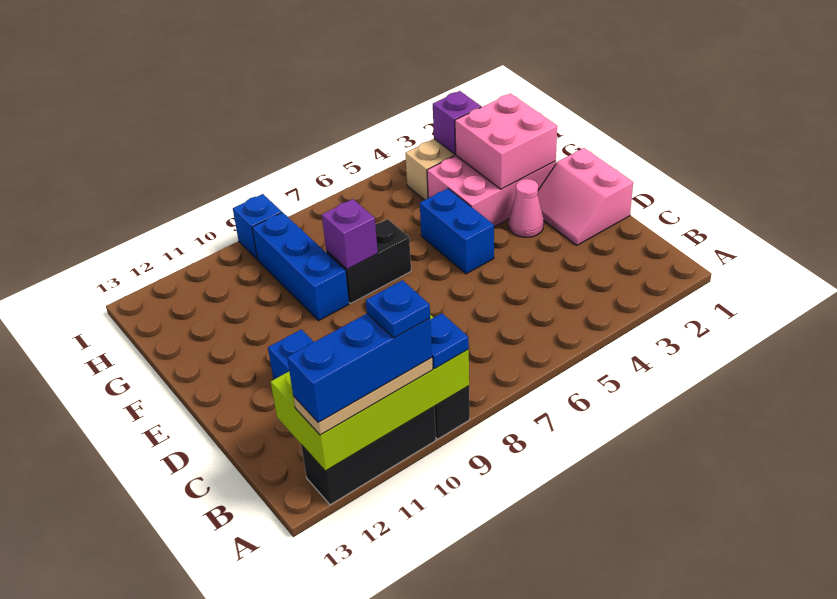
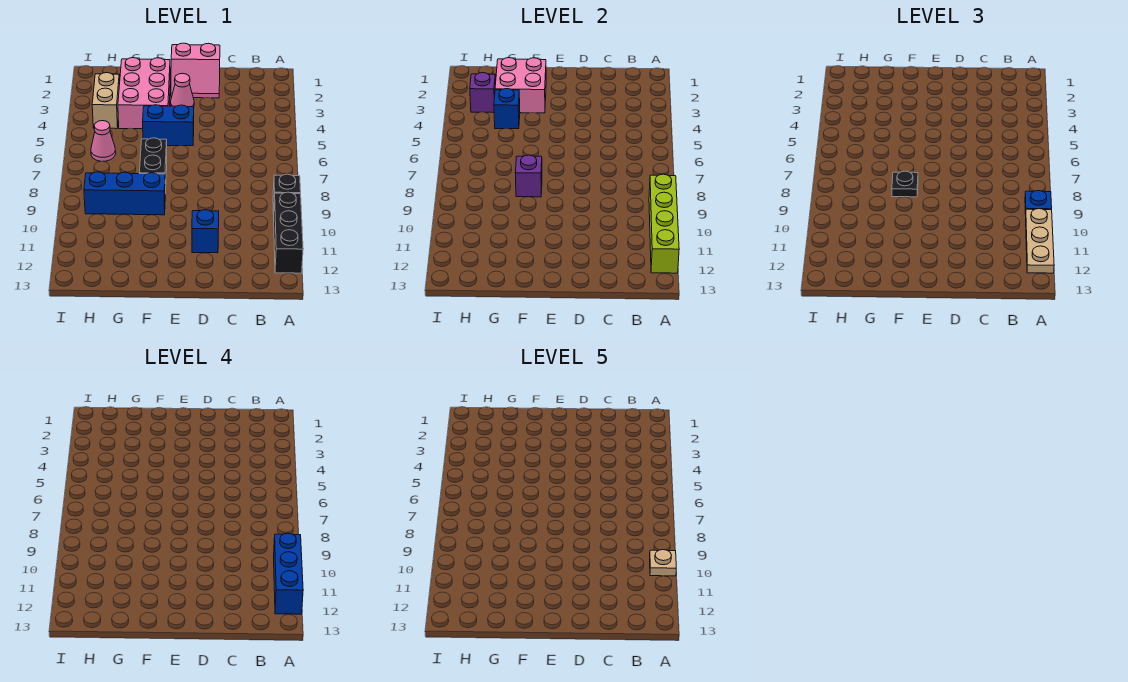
lime 2x4 brick [271,315,469,471] -> lime 1x4 brick [649,174,679,273]
blue 1x1 plate [366,280,430,338] -> tan 1x1 plate [650,550,676,576]
none -> black 1x1 plate [892,171,918,197]
none -> pink 1x1 cone [91,121,116,161]
blue 1x1 brick [233,194,282,259] -> blue 1x1 brick moved to [494,89,520,129]

